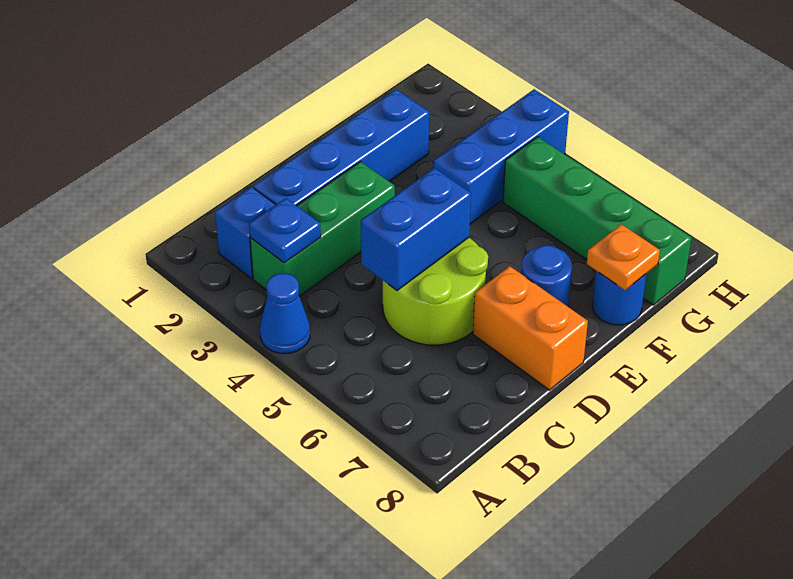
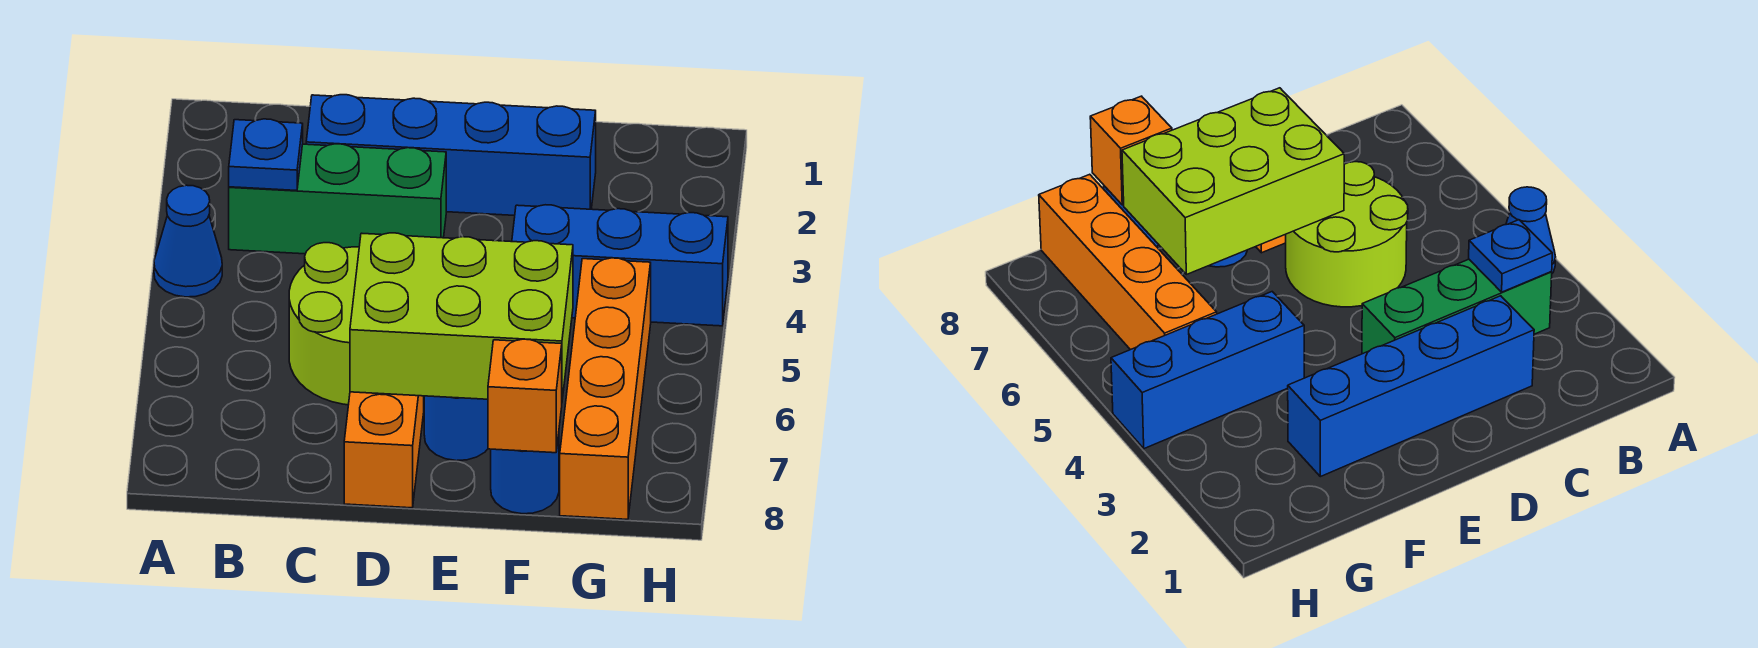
blue 1x1 brick [215,187,276,279] -> none
blue 1x2 brick [361,168,471,290] -> none
none -> lime 2x3 brick [350,233,573,399]
orange 1x1 plate [587,224,660,290] -> orange 1x1 brick [488,339,562,453]
green 1x4 brick [503,137,692,305] -> orange 1x4 brick [560,258,651,519]

